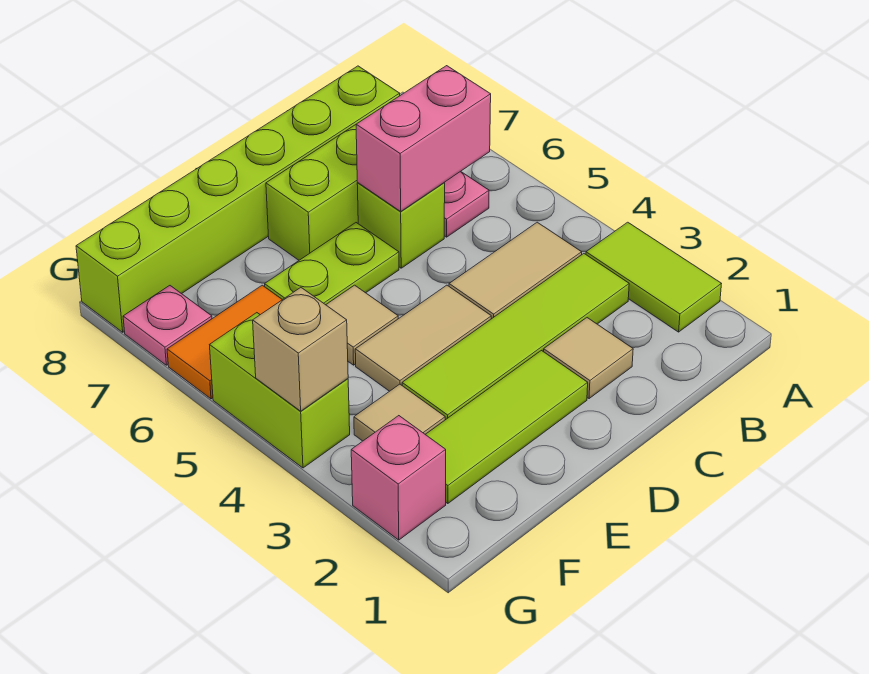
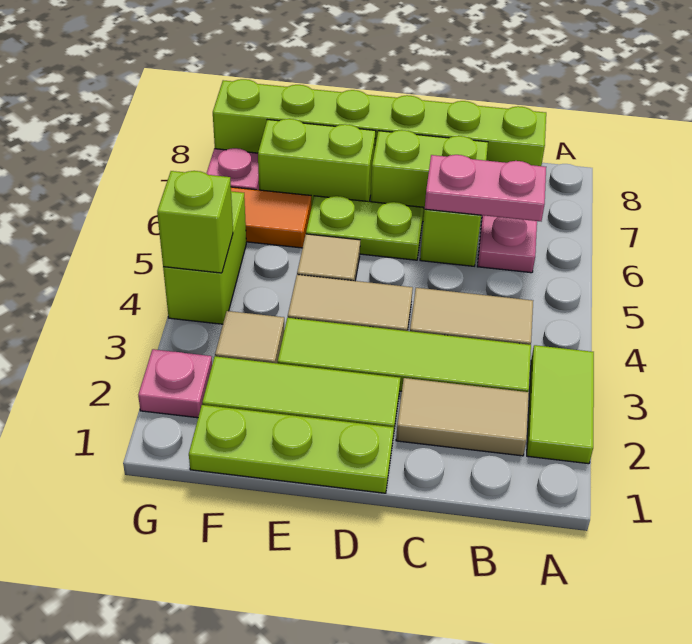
pink 1x2 brick [356,66,491,211] -> pink 1x2 plate [425,155,546,221]
tan 1x1 tile [544,318,633,399] -> tan 1x2 tile [396,378,529,456]
none -> lime 1x3 plate [189,405,394,493]
none -> lime 1x2 brick [258,119,376,207]
pink 1x1 brick [351,416,446,540] -> pink 1x1 plate [138,349,212,418]
tan 1x1 brick [253,288,348,411] -> lime 1x1 brick [157,171,233,273]

